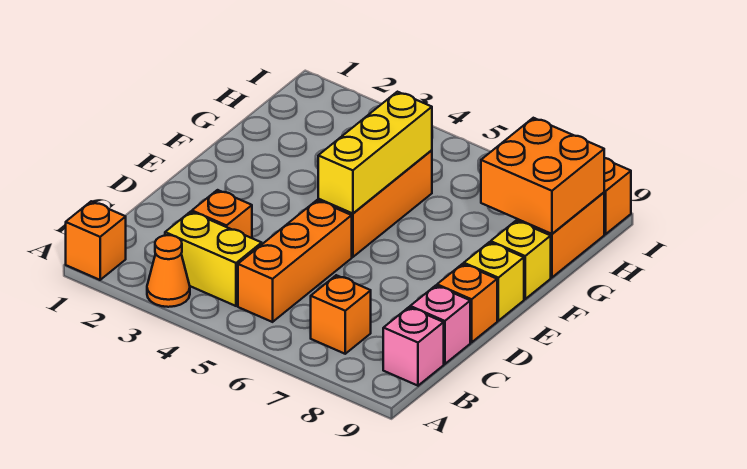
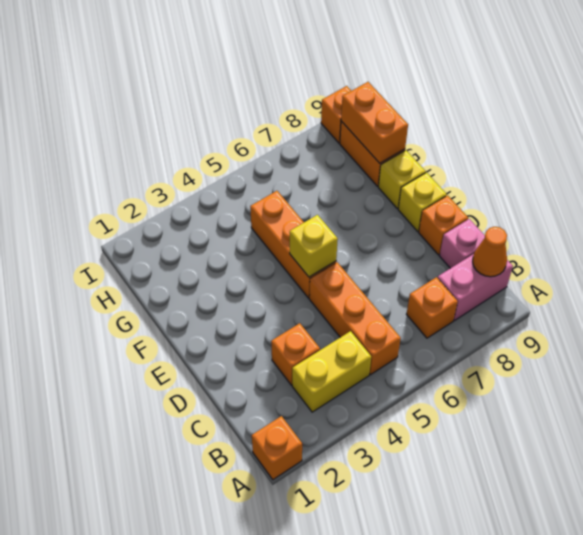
orange 1x1 cone [147,235,190,307] -> orange 1x1 cone moved to [473,227,507,277]
pink 1x1 brick [383,307,444,386] -> pink 1x2 brick [438,254,513,321]
yellow 1x3 brick [318,92,432,214] -> yellow 1x1 brick [290,215,338,277]
orange 2x2 brick [481,118,604,234] -> orange 1x2 brick [341,82,408,163]

